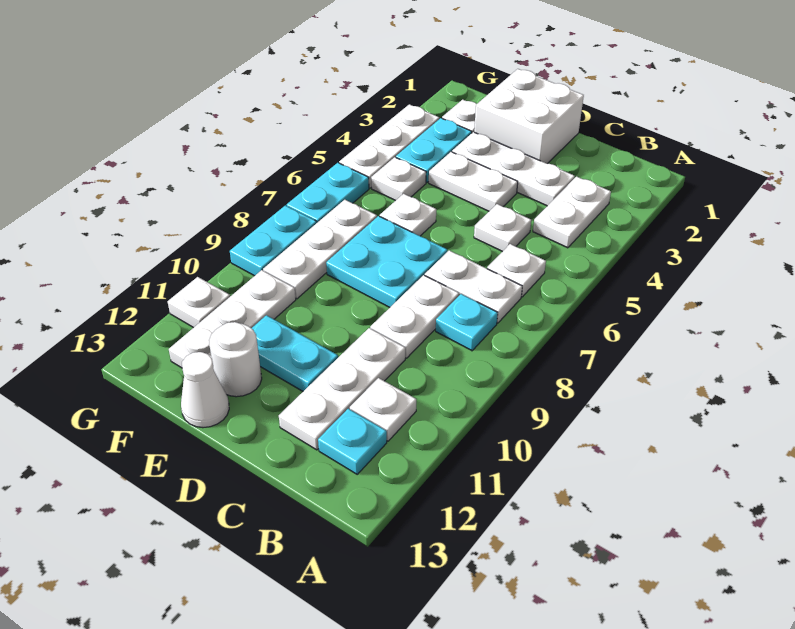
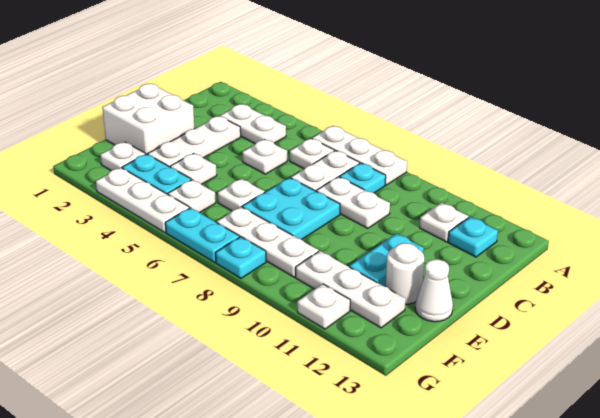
white 1x3 plate [279,328,405,450] -> white 1x3 plate moved to [312,126,407,185]
white 1x2 plate [429,152,518,211] -> white 1x1 plate [170,153,217,184]
cyan 1x2 plate [230,205,317,276] -> cyan 1x1 plate [216,237,266,278]

